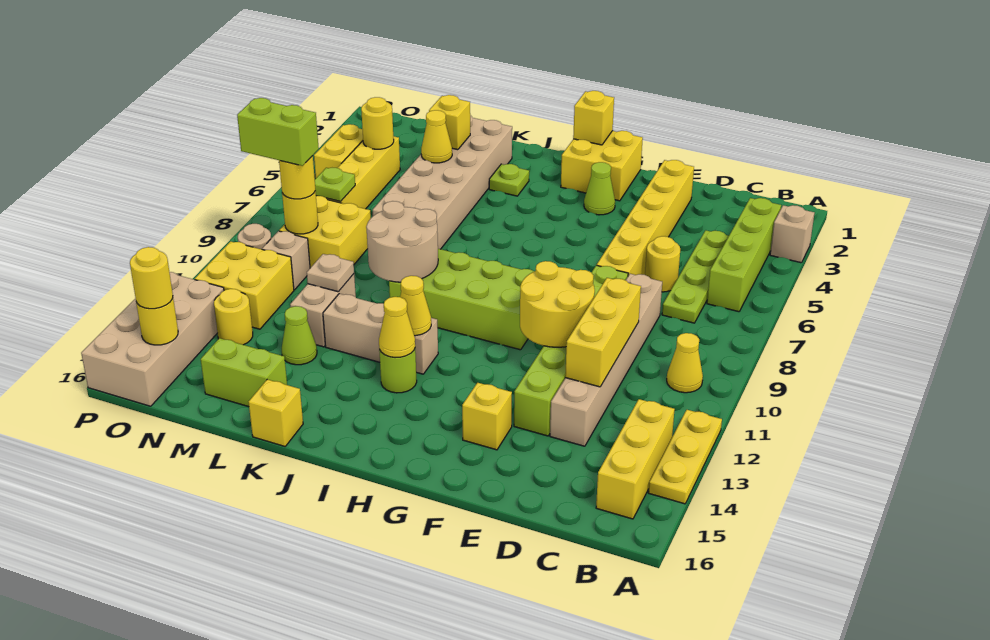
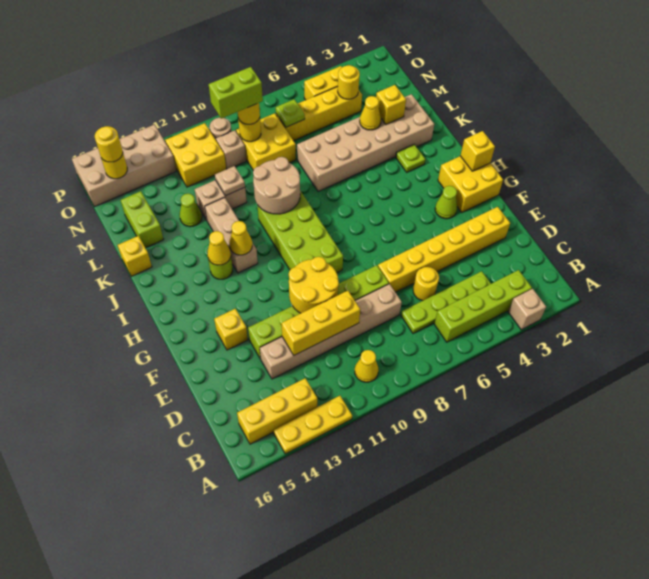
lime 1x2 brick [237,98,319,166] -> lime 1x2 brick turned to [209,67,263,119]
yellow 1x1 round brick [214,289,253,345] -> none

